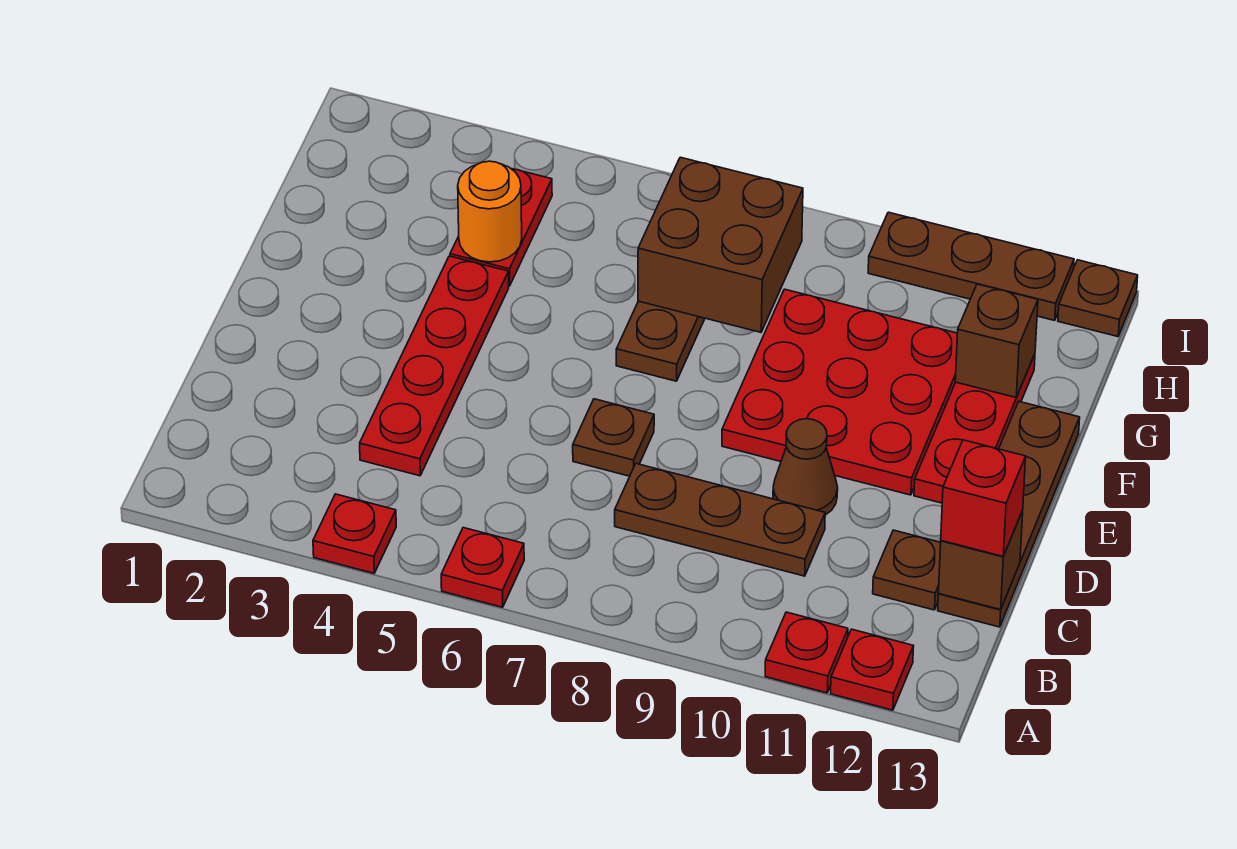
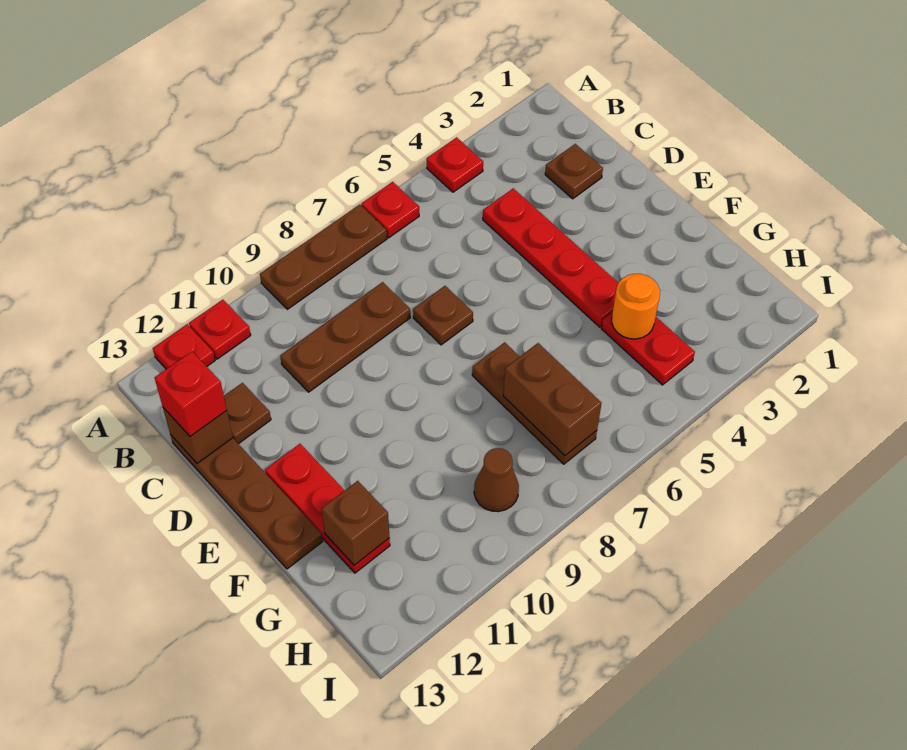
brown 1x1 cone [773,419,838,515] -> brown 1x1 cone moved to [474,448,519,512]
red 3x3 plate [722,289,957,495] -> none
brown 2x2 brick [638,157,803,332] -> brown 1x2 brick [503,343,602,456]
brown 1x3 plate [868,212,1074,320] -> brown 1x3 plate moved to [260,205,387,309]
brown 1x1 plate [1058,260,1138,337] -> brown 1x1 plate moved to [545,144,603,199]

